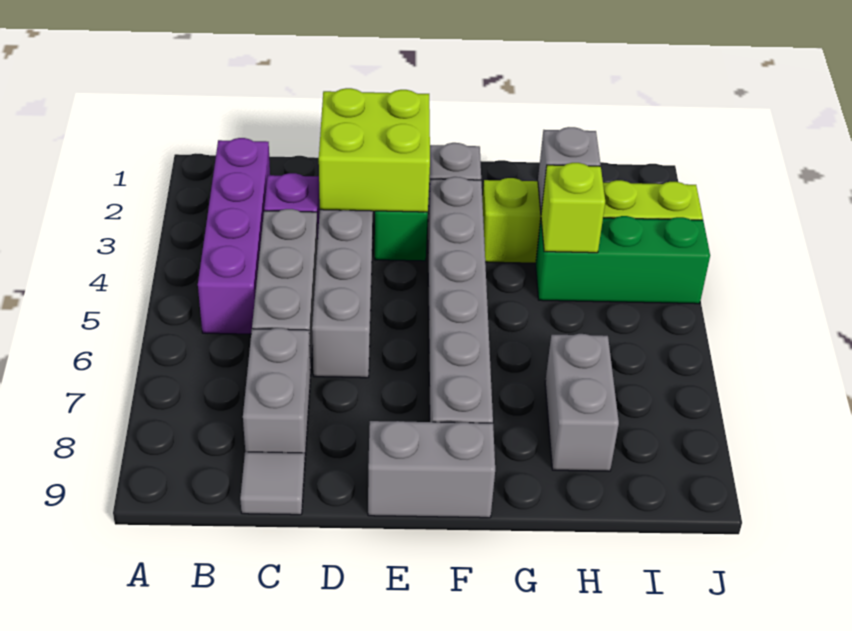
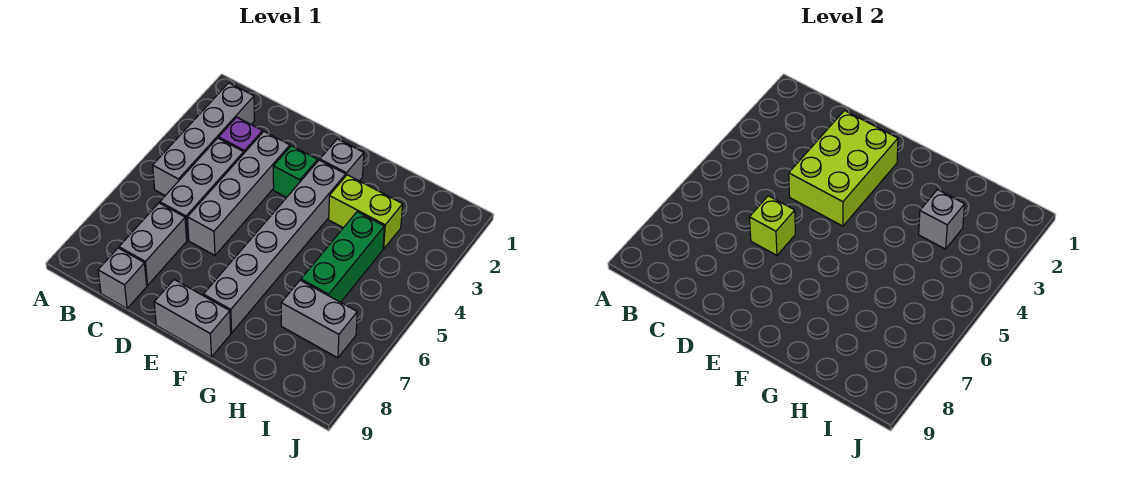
purple 1x4 brick [198,138,270,334] -> grey 1x4 brick [153,83,255,196]
grey 1x1 tile [240,452,305,515] -> grey 1x1 brick [98,248,147,308]
lime 2x2 brick [319,88,430,212] -> lime 2x3 brick [789,111,898,226]
lime 1x4 brick [482,178,703,263] -> lime 1x2 brick [329,175,403,249]
green 1x3 brick [536,216,710,304] -> green 1x3 brick turned to [301,212,384,302]
lime 1x1 brick [541,163,605,253] -> lime 1x1 brick moved to [749,196,795,255]
grey 1x2 brick [545,334,619,471] -> grey 1x2 brick turned to [281,280,357,358]

